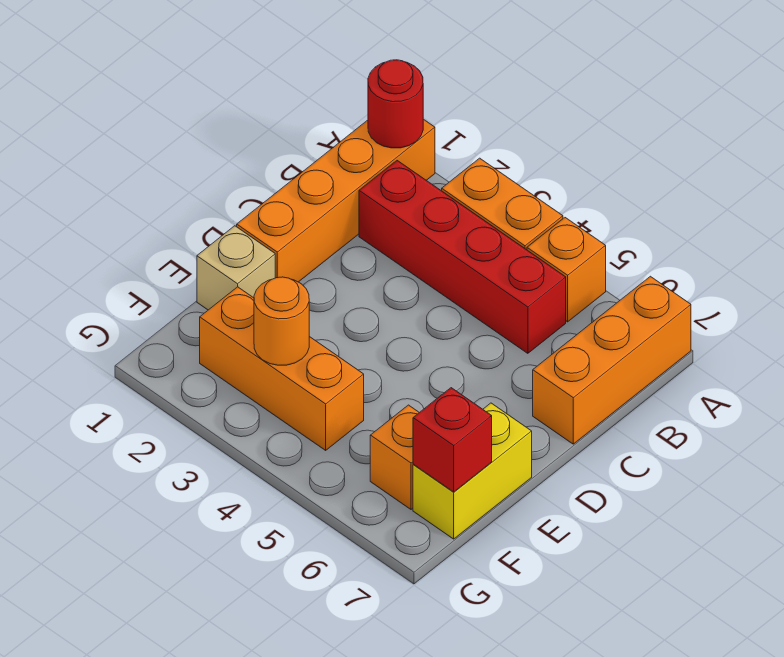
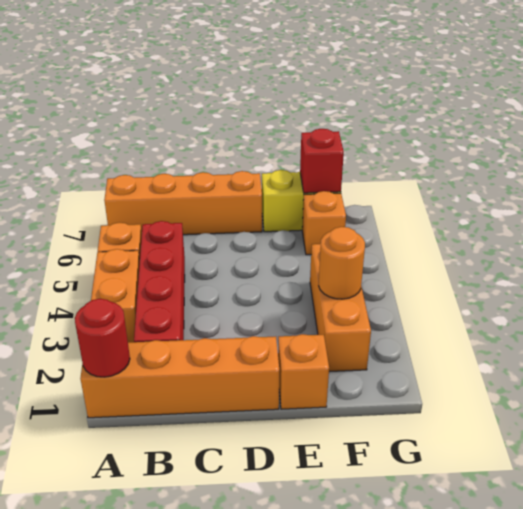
orange 1x3 brick [533,276,691,444] -> orange 1x4 brick [104,171,262,235]
tan 1x1 brick [197,226,275,310] -> orange 1x1 brick [278,334,329,409]

